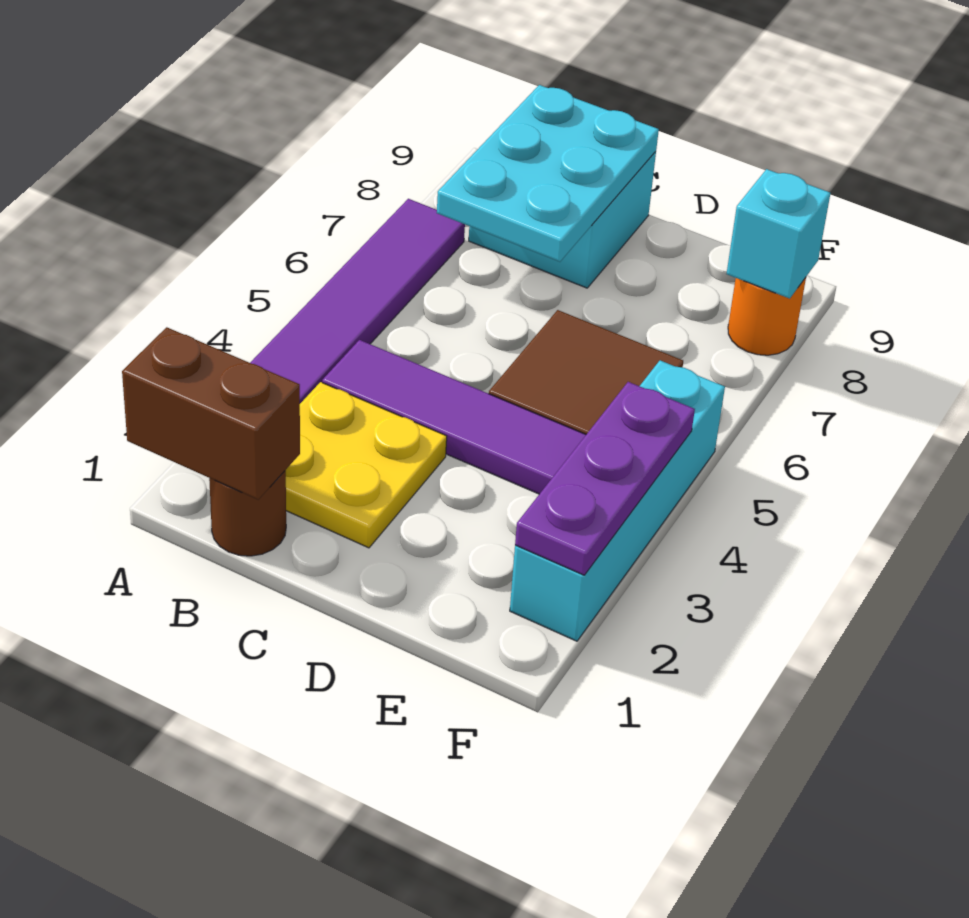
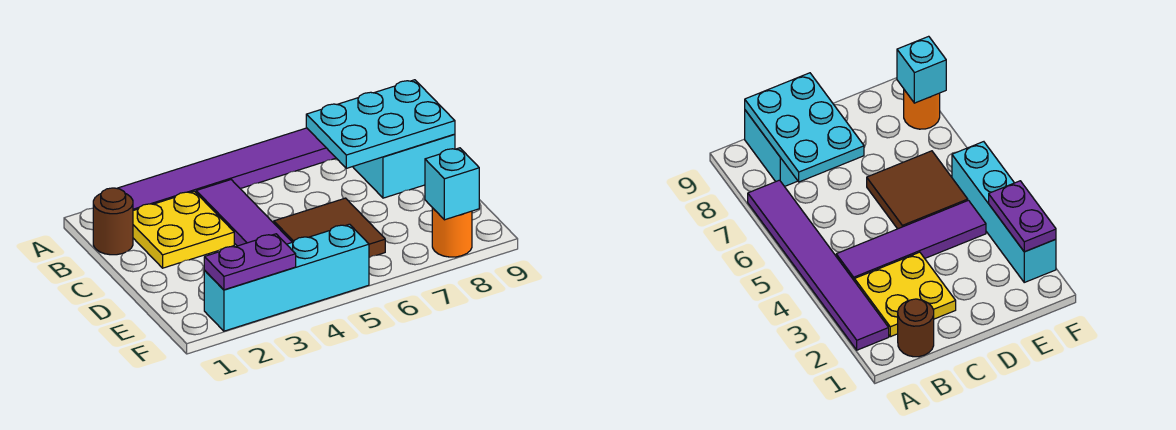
brown 1x2 brick [122,327,300,500] -> none
purple 1x3 plate [515,382,695,575] -> purple 1x2 plate [204,234,296,290]

